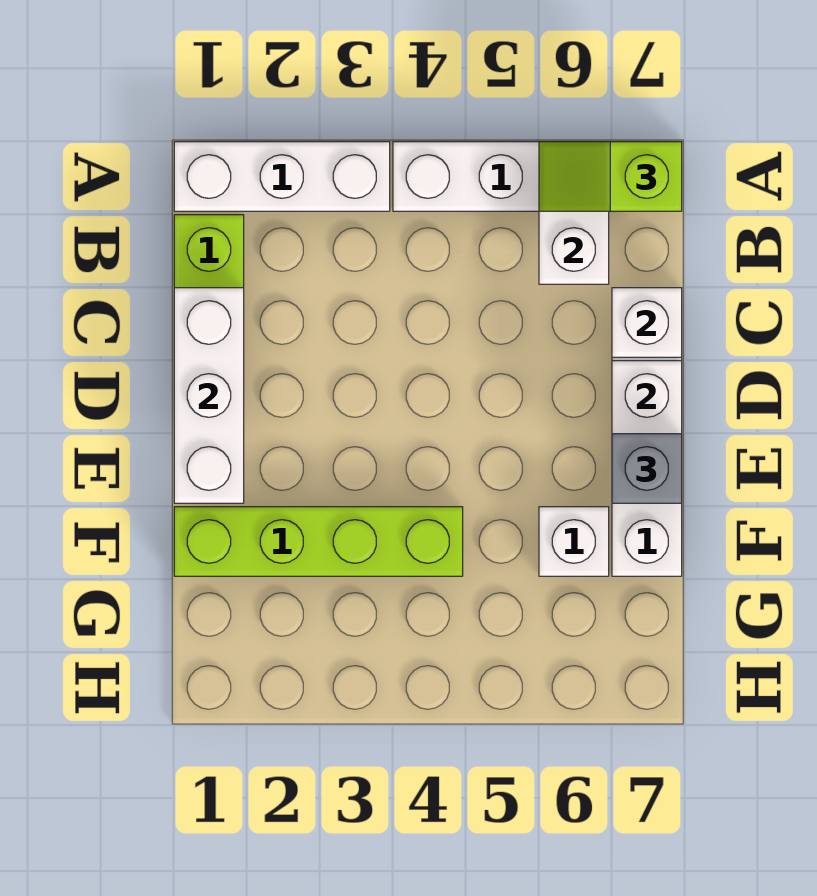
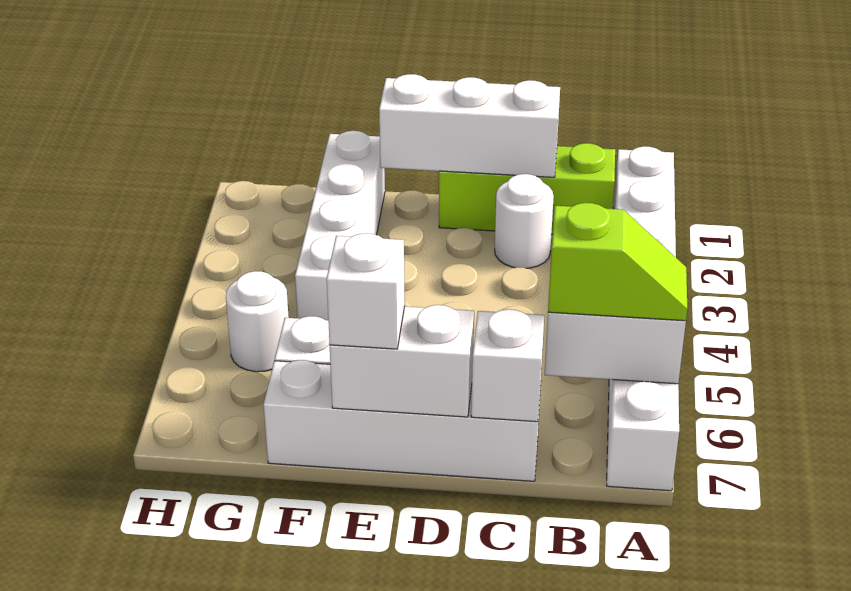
lime 1x2 slope [539,142,682,211] -> lime 1x2 slope turned to [548,203,687,321]
none -> white 1x1 round brick [495,174,554,268]
grey 1x1 brick [612,434,682,503] -> white 1x1 brick [327,233,405,349]
lime 1x4 brick [174,507,463,576] -> white 1x4 brick [295,131,385,320]
none -> white 1x1 round brick [226,271,289,372]

